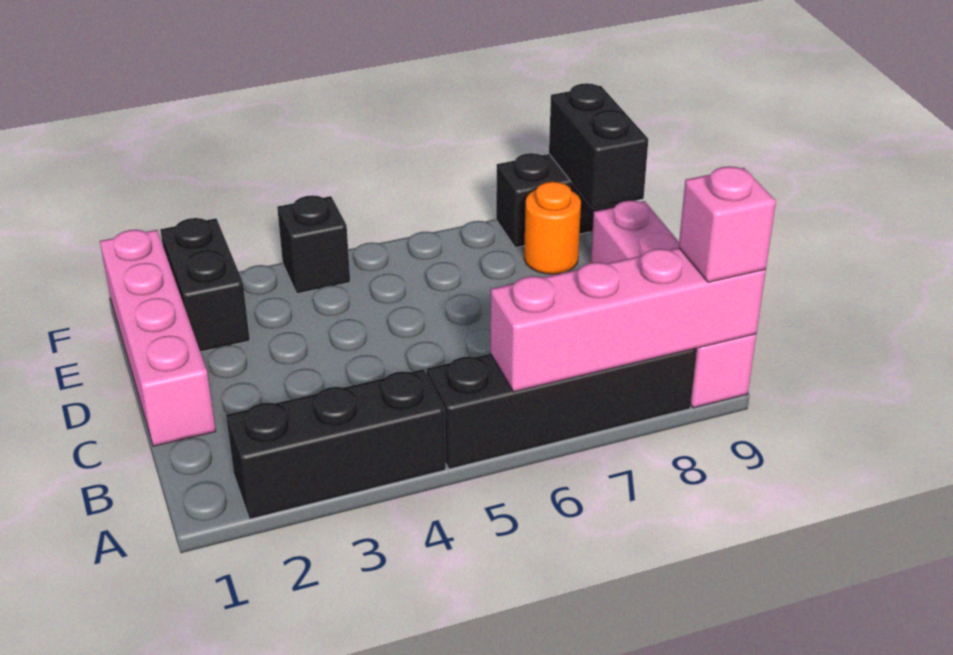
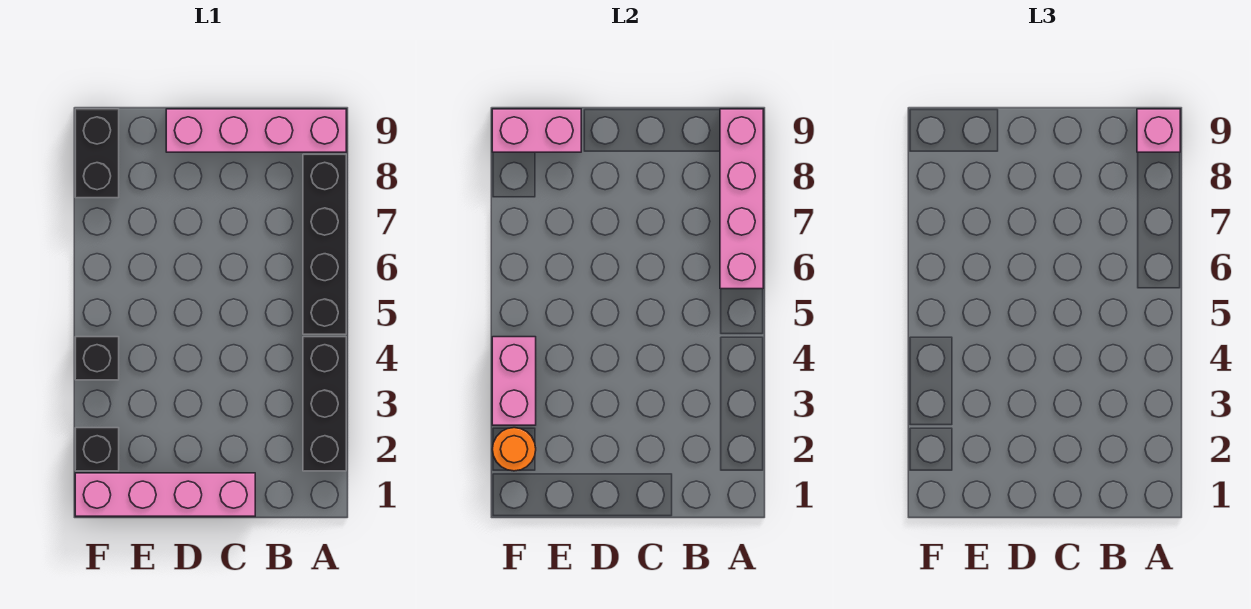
black 1x2 brick [160,218,250,352] -> black 1x1 brick [75,428,119,471]
orange 1x1 round brick [524,182,581,274] -> orange 1x1 round brick moved to [492,428,536,471]
black 1x2 brick [549,83,648,209] -> pink 1x2 brick [492,109,581,152]
none -> pink 1x2 brick [492,337,536,425]

